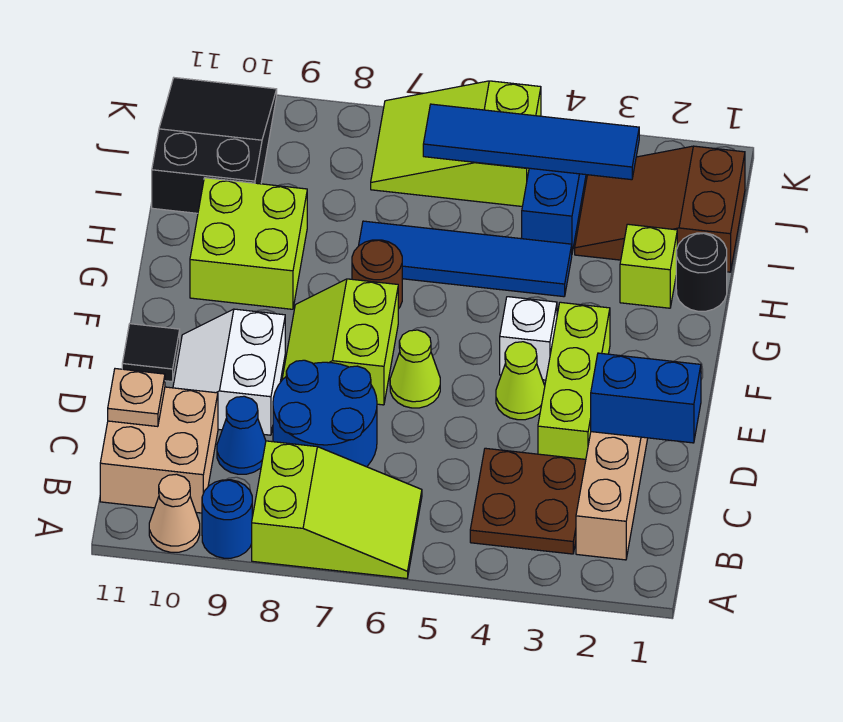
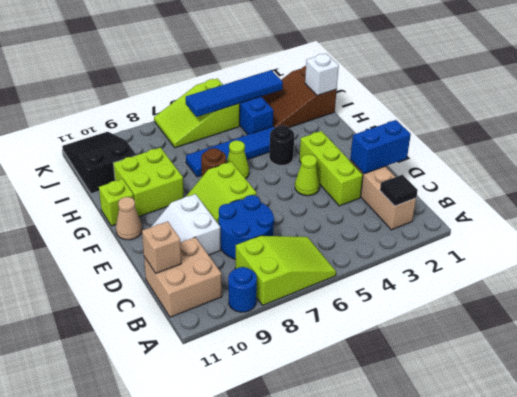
tan 1x1 cone [149,474,200,552] -> tan 1x1 cone moved to [116,197,142,240]
brown 2x2 plate [470,448,586,554] -> none
blue 1x1 cone [217,396,266,474] -> none
tan 1x1 plate [108,369,165,427] -> tan 1x1 brick [142,221,181,273]
lime 1x1 cone [390,330,440,408] -> lime 1x1 cone moved to [226,140,249,179]
black 1x1 tile [122,324,180,382] -> black 1x1 tile moved to [380,175,418,206]
white 1x1 brick [500,297,557,380] -> white 1x1 brick moved to [305,54,339,95]
black 1x1 round brick [676,233,727,311] -> black 1x1 round brick moved to [269,125,294,165]
lime 1x1 brick [620,224,677,308] -> lime 1x1 brick moved to [99,179,134,226]

